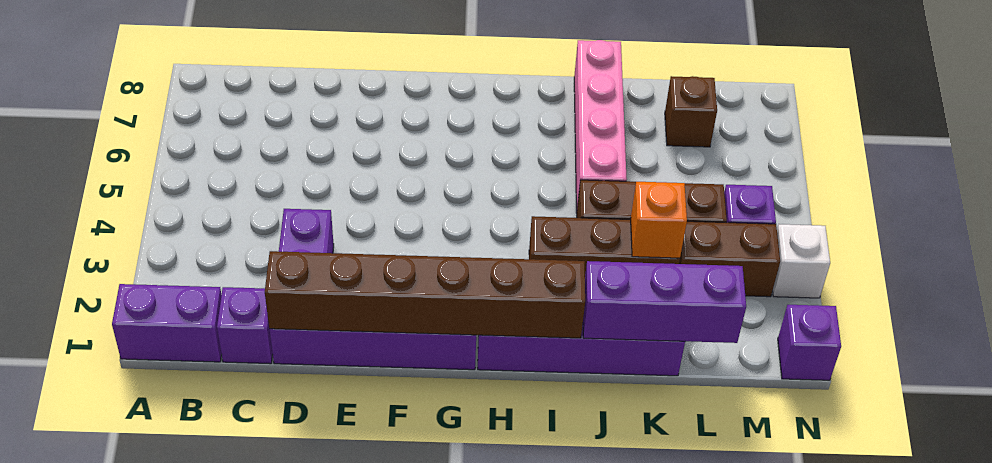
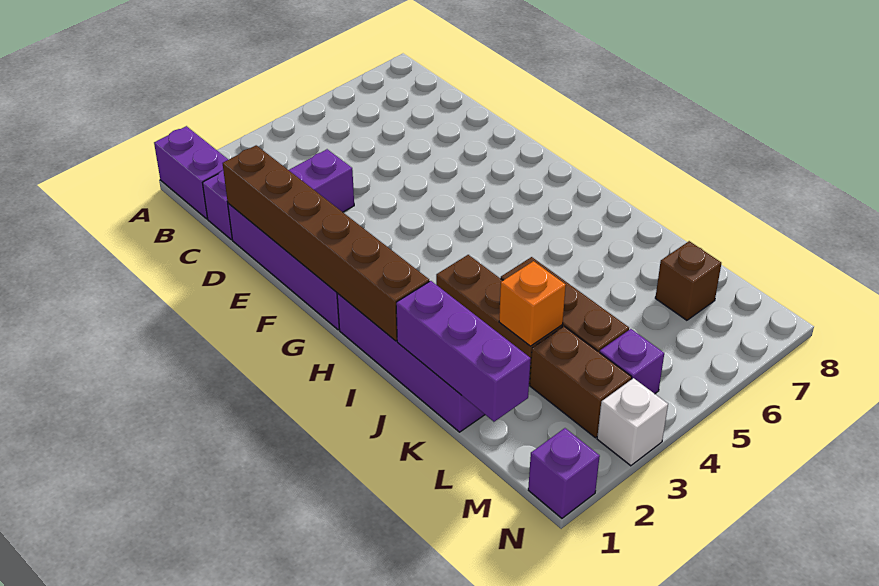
pink 1x4 brick [574,40,627,213] -> none

